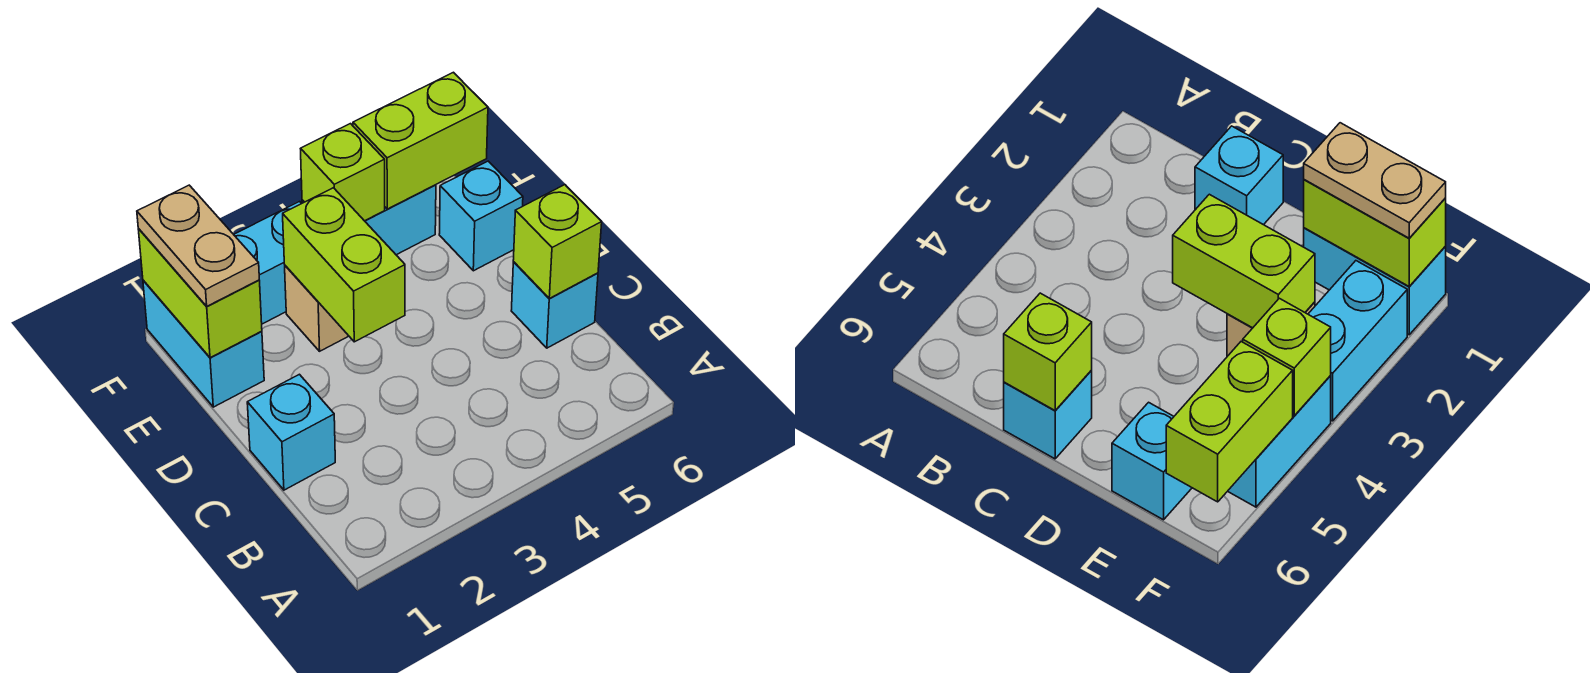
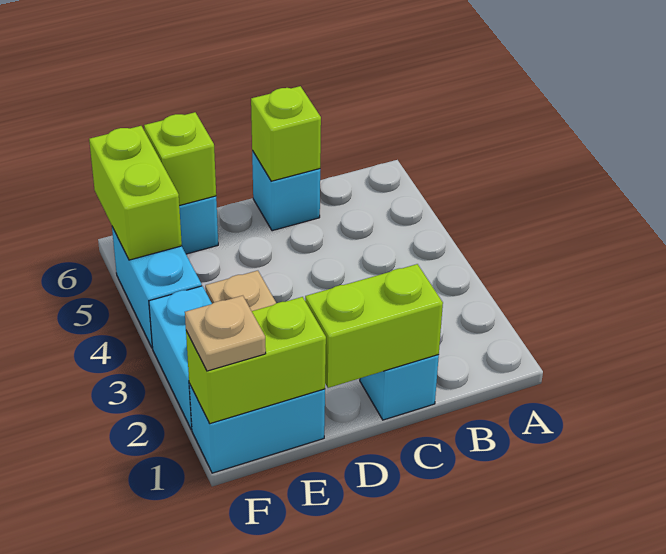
lime 1x2 brick [283,188,405,342] -> lime 1x2 brick moved to [305,264,443,388]
tan 1x2 plate [137,185,259,306] -> tan 1x1 plate [185,296,266,371]
lime 1x1 brick [301,124,385,221] -> lime 1x1 brick moved to [144,112,216,206]

